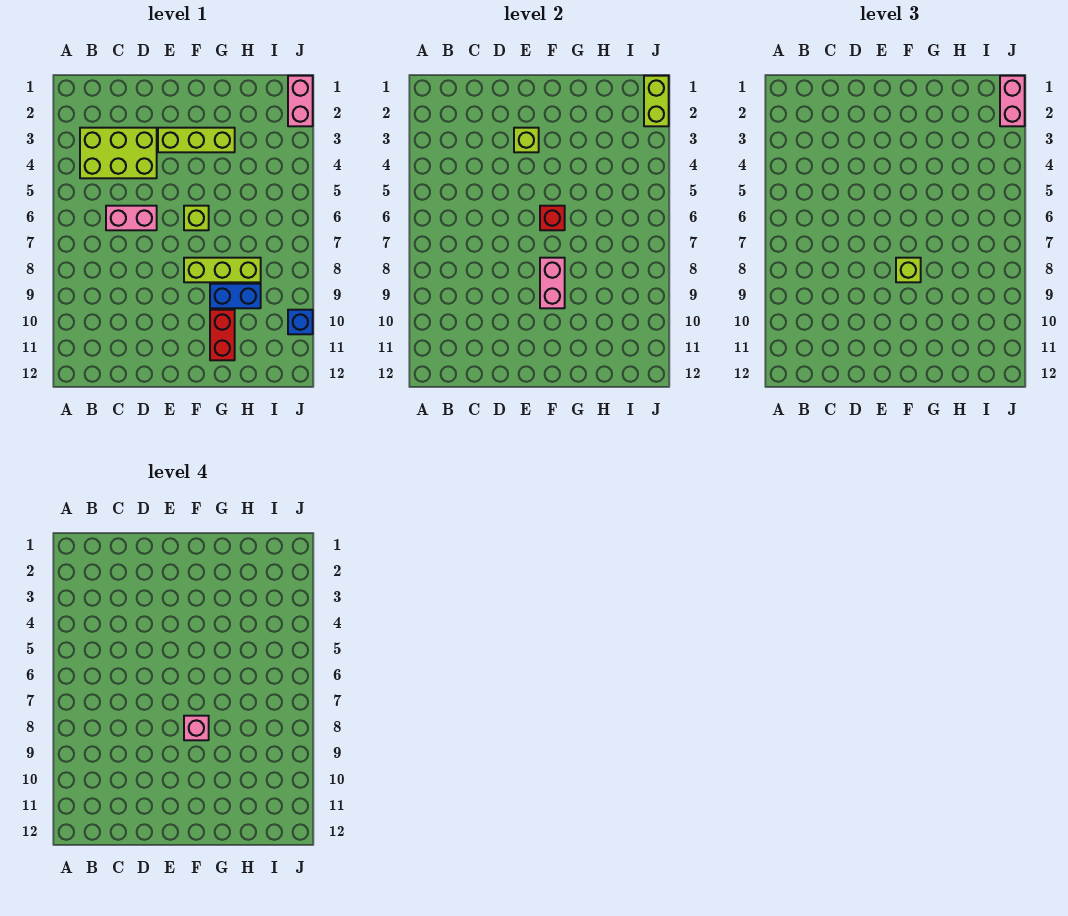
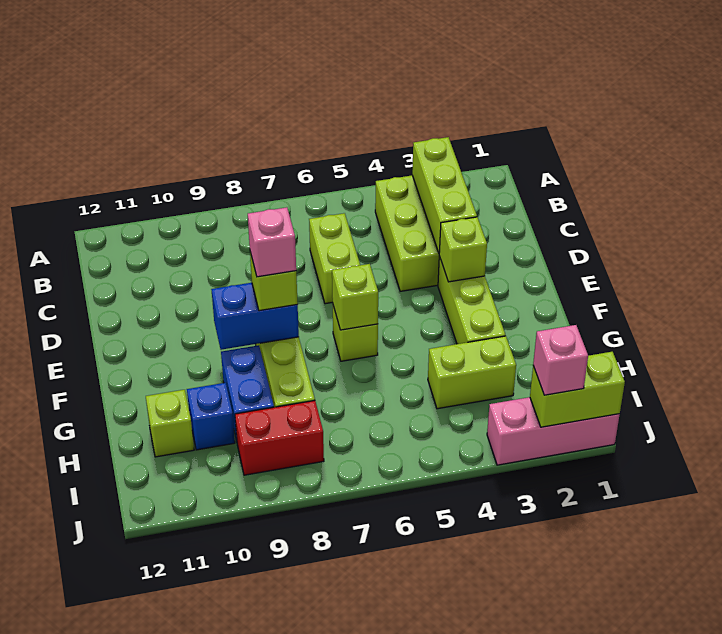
none -> lime 1x3 brick [412,137,477,253]
pink 1x2 brick [106,206,157,230] -> lime 1x2 brick [309,213,360,304]
red 1x1 brick [540,206,565,230] -> lime 1x1 brick [332,264,378,330]
pink 1x2 brick [540,258,565,308] -> blue 1x2 brick [211,283,299,350]
red 1x2 brick [210,310,235,360] -> red 1x2 brick moved to [235,401,324,475]
none -> lime 1x2 brick [428,336,516,409]
none -> lime 1x1 brick [146,390,194,457]
pink 1x2 brick [288,76,313,126] -> pink 1x3 brick [487,397,620,465]
pink 1x2 brick [1000,76,1025,126] -> pink 1x1 brick [533,325,588,395]
blue 1x1 brick [288,310,313,334] -> blue 1x1 brick moved to [187,383,235,450]

